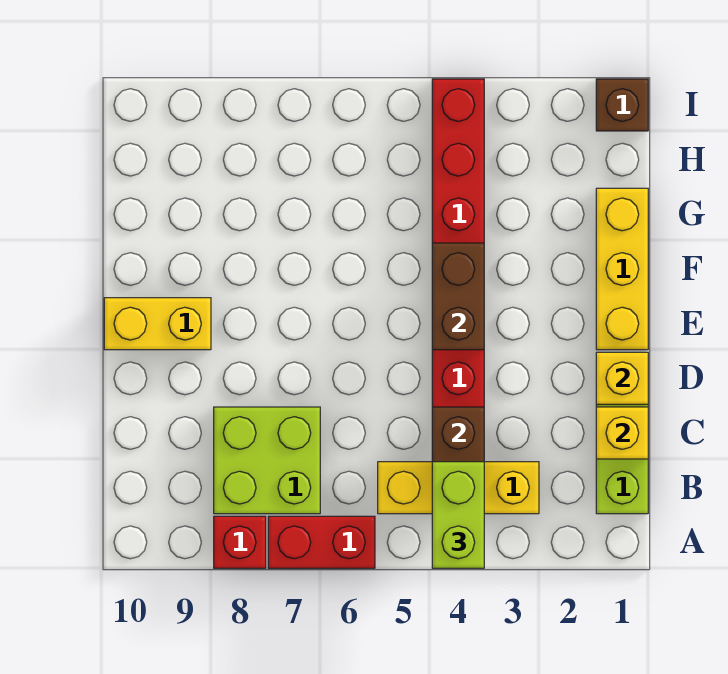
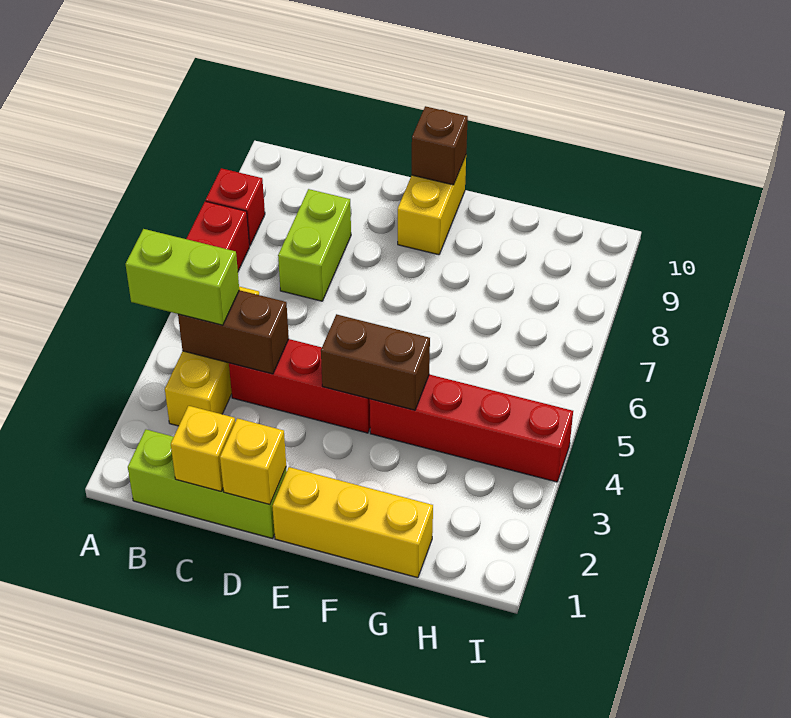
lime 2x2 brick [214,407,320,514] -> lime 1x2 brick [278,189,351,301]
brown 1x1 brick [596,79,648,131] -> brown 1x1 brick moved to [412,106,468,185]

